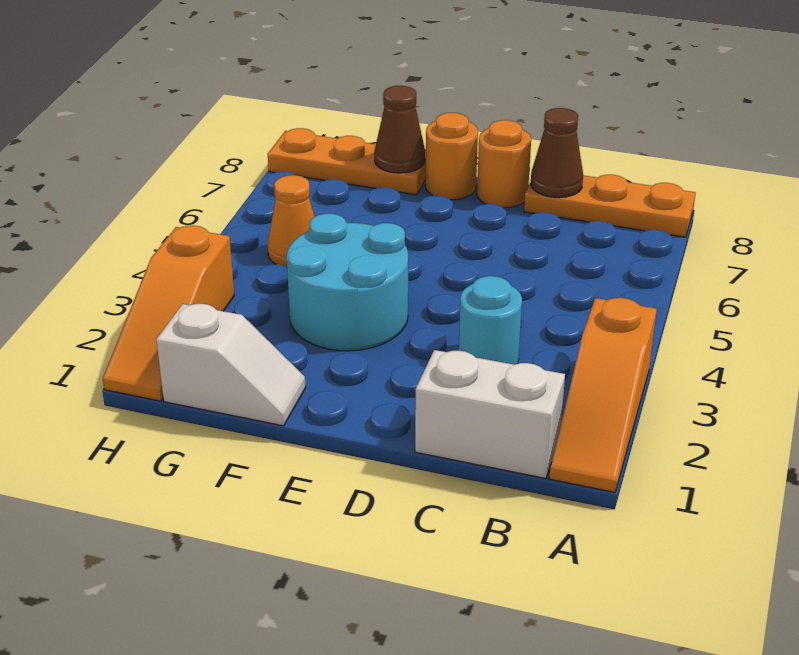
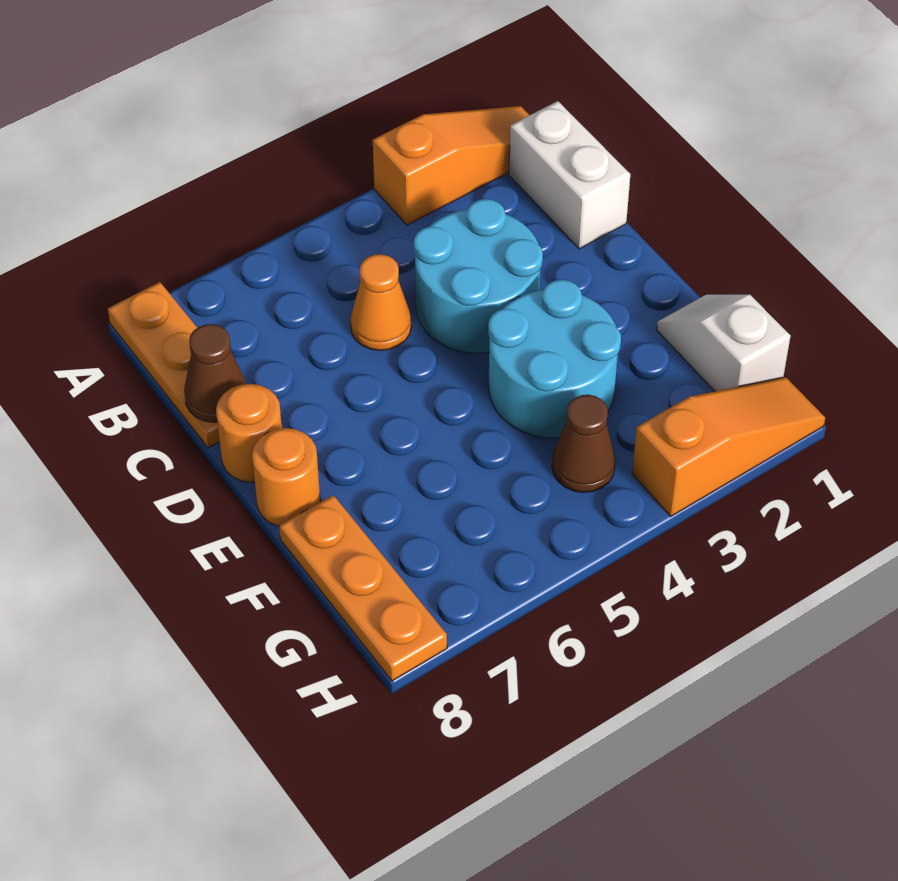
cyan 1x1 round brick [459,276,522,365] -> cyan 2x2 round brick [414,199,543,353]
brown 1x1 cone [374,86,425,173] -> brown 1x1 cone moved to [552,395,616,493]
orange 1x1 cone [268,175,315,267] -> orange 1x1 cone moved to [350,254,411,350]

